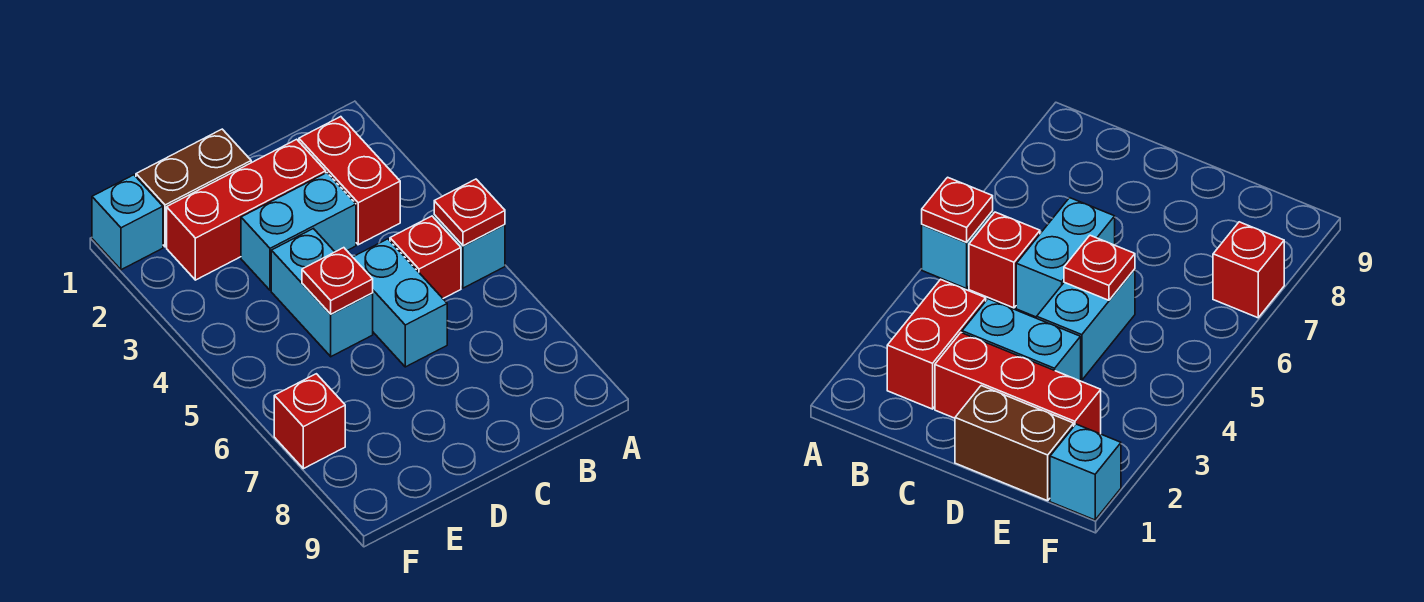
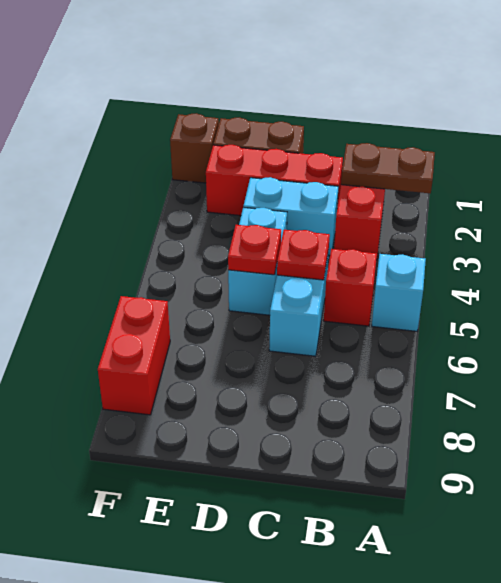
none -> brown 1x2 plate [341,143,435,193]
red 1x1 plate [434,179,505,246] -> red 1x1 plate moved to [277,230,330,280]
cyan 1x1 brick [92,175,163,270] -> brown 1x1 brick [170,113,219,183]
red 1x1 brick [274,374,345,469] -> red 1x2 brick [98,296,170,415]

